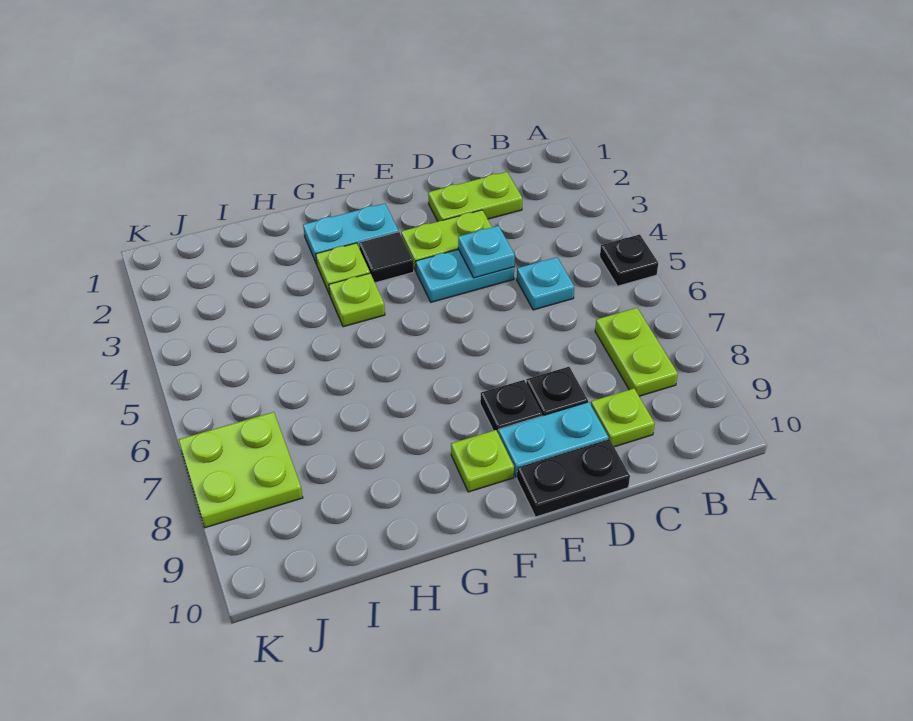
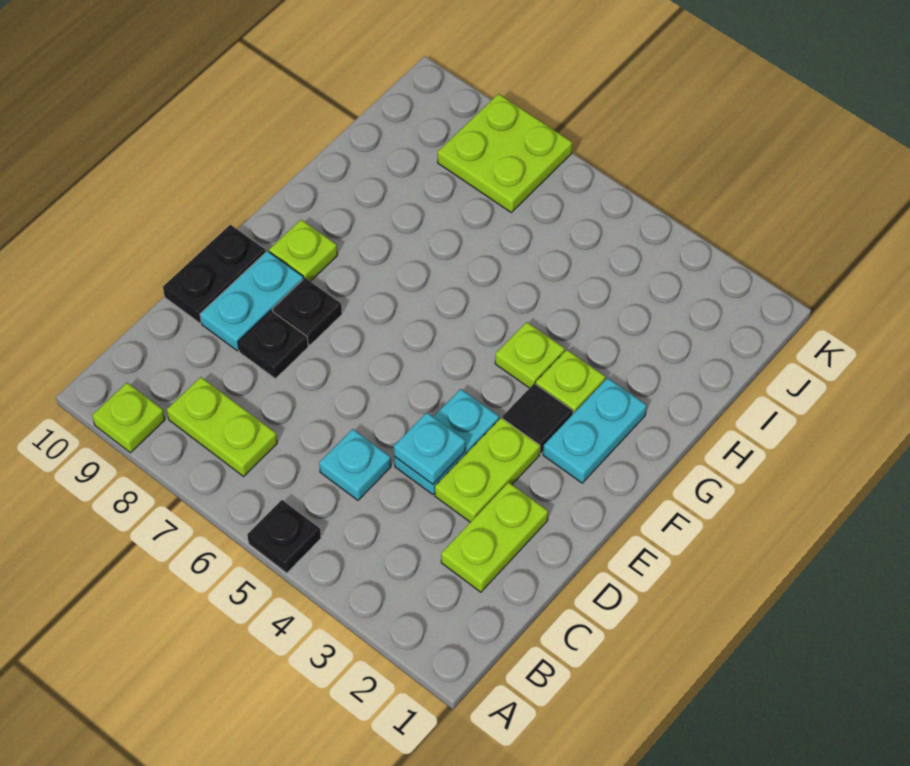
lime 1x1 plate [591,389,655,447] -> lime 1x1 plate moved to [92,383,165,453]

